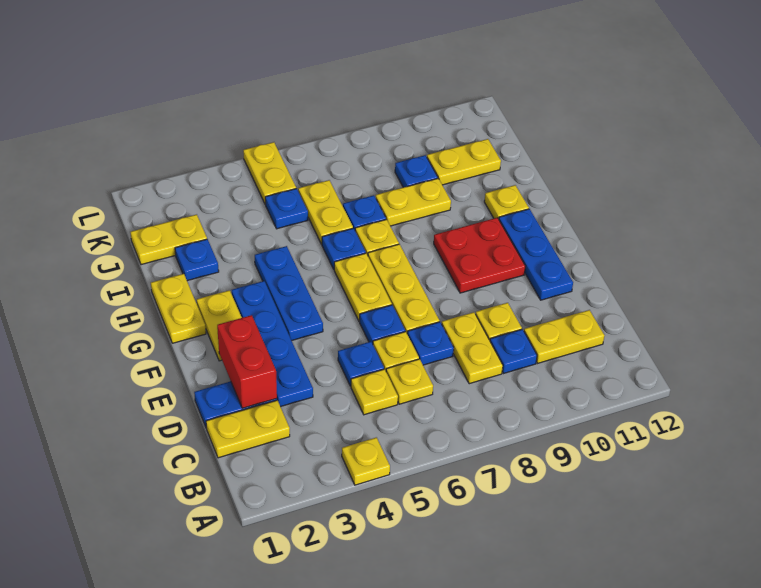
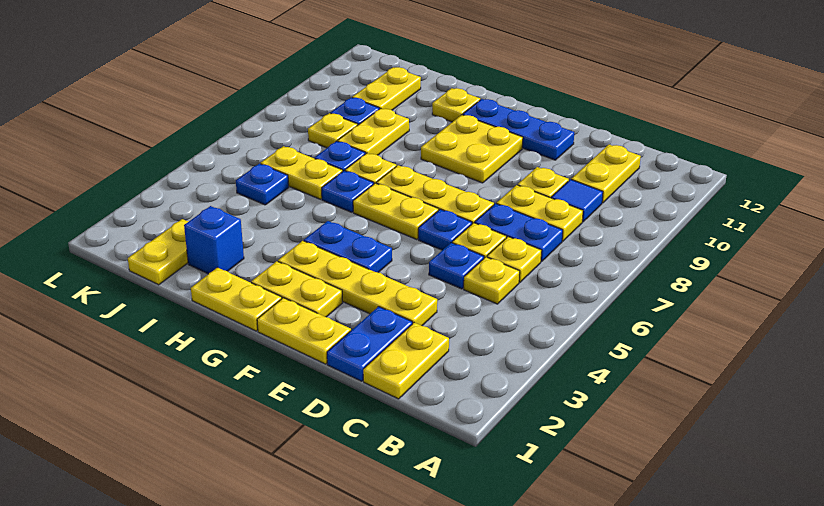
yellow 1x1 plate [342,437,390,485] -> yellow 1x1 plate moved to [308,113,358,148]
blue 1x1 plate [490,329,537,374] -> blue 1x1 tile [551,180,603,222]
red 1x2 brick [217,315,277,408] -> none
blue 1x4 plate [232,281,313,407] -> yellow 1x4 plate [278,241,437,326]
blue 1x1 plate [407,322,454,365] -> blue 1x2 plate [475,204,563,262]
blue 1x3 plate [255,246,323,341] -> blue 1x2 plate [304,221,392,272]
red 2x2 plate [434,218,525,293] -> yellow 2x2 plate [421,115,523,183]
blue 1x1 plate [175,239,219,281] -> blue 1x1 brick [184,206,244,274]
yellow 1x2 plate [243,142,296,205] -> yellow 1x2 plate moved to [257,298,351,364]

